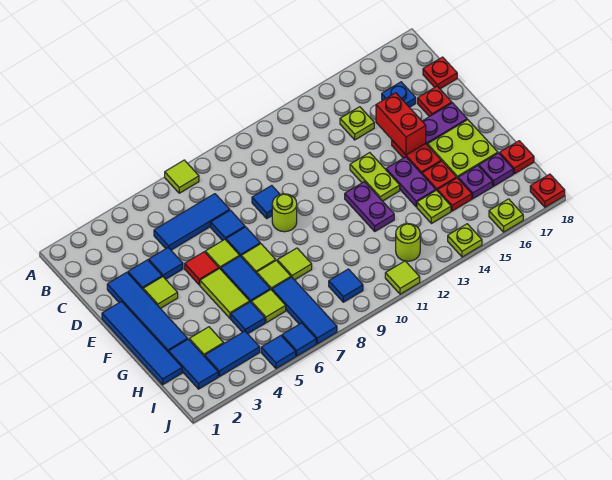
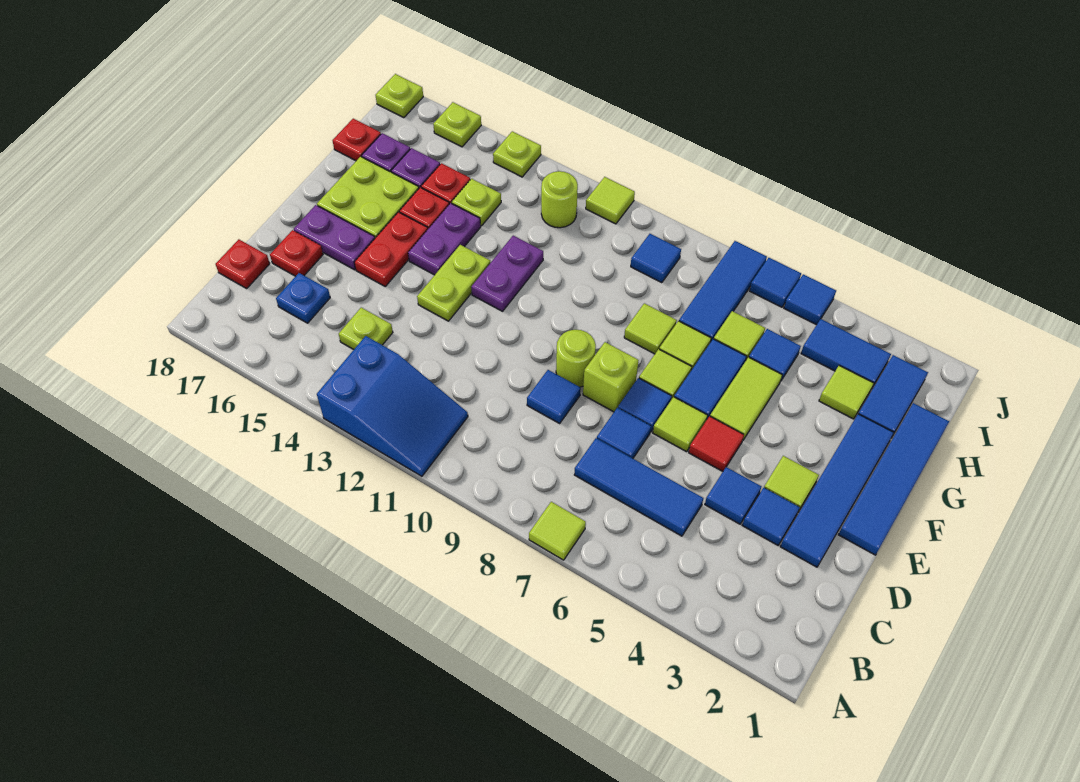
none -> blue 2x3 slope [317,336,468,476]
red 1x2 brick [376,93,426,155] -> none
none -> lime 1x1 brick [583,342,639,412]
red 1x1 plate [530,174,565,207] -> lime 1x1 plate [376,74,423,118]

